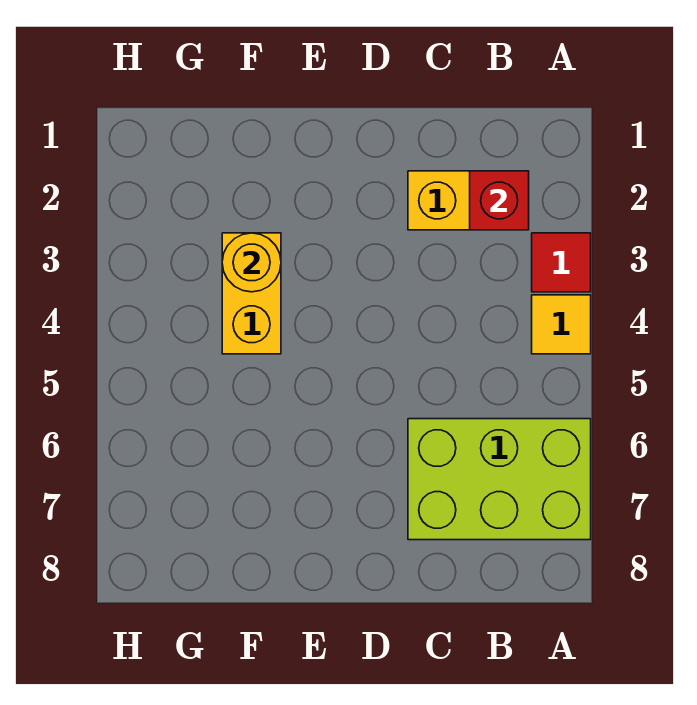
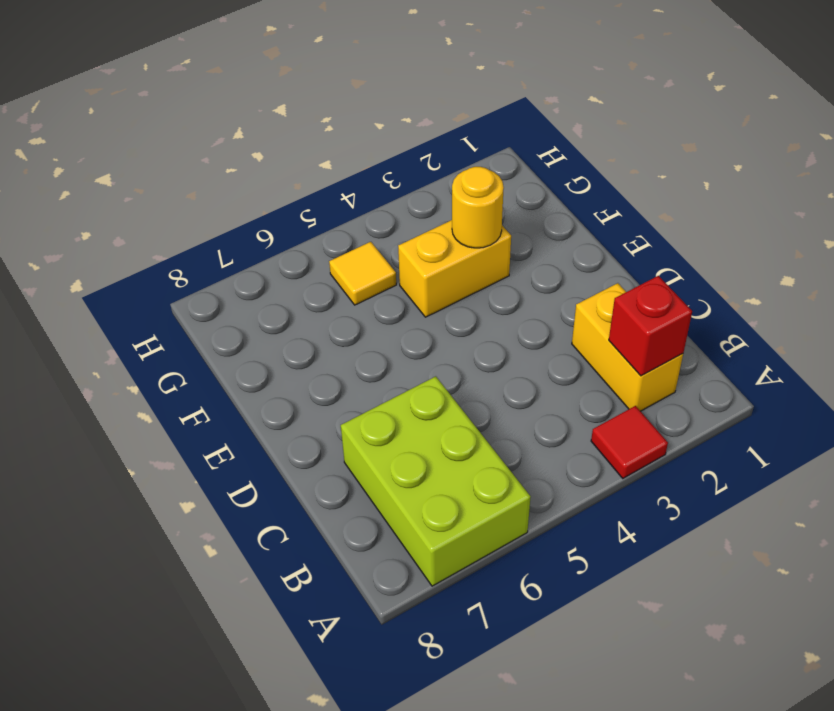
yellow 1x1 tile [532,295,591,354] -> yellow 1x1 tile moved to [329,242,396,305]

